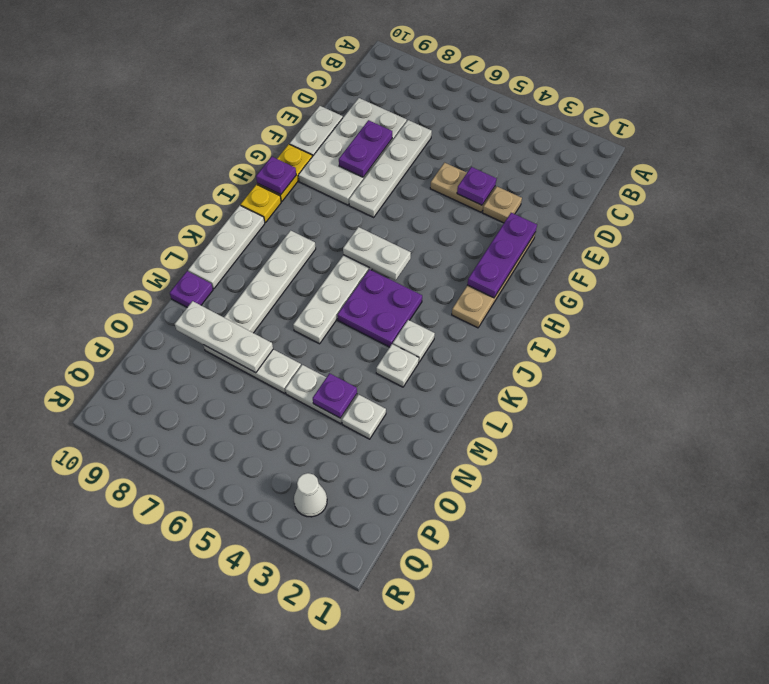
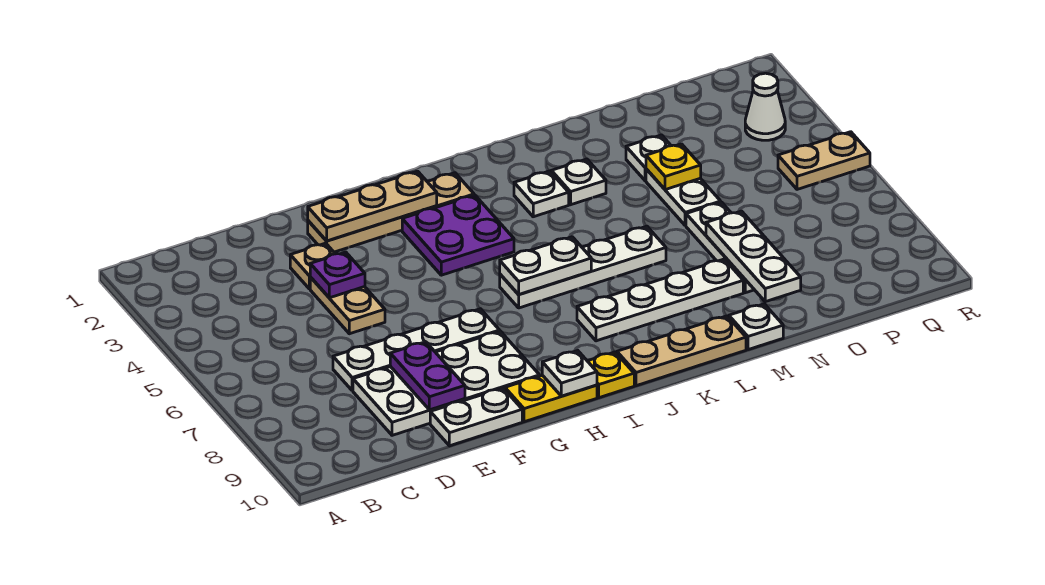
purple 1x2 plate [339,120,392,177] -> purple 1x2 plate turned to [390,342,465,410]
purple 1x3 plate [467,213,537,298] -> tan 1x3 plate [308,171,437,241]
purple 1x1 plate [256,157,296,195] -> white 1x1 plate [542,351,597,396]
white 1x2 plate [343,227,411,280] -> white 1x2 plate turned to [500,237,591,294]
purple 2x2 plate [337,269,422,347] -> purple 2x2 plate moved to [402,195,514,275]
white 1x3 plate [188,205,265,289] -> tan 1x3 plate [617,316,746,386]
purple 1x1 plate [170,271,213,307] -> white 1x1 plate [729,304,783,350]
purple 1x1 plate [313,373,357,418] -> yellow 1x1 plate [646,144,701,190]
none -> tan 1x2 plate [778,132,870,189]

